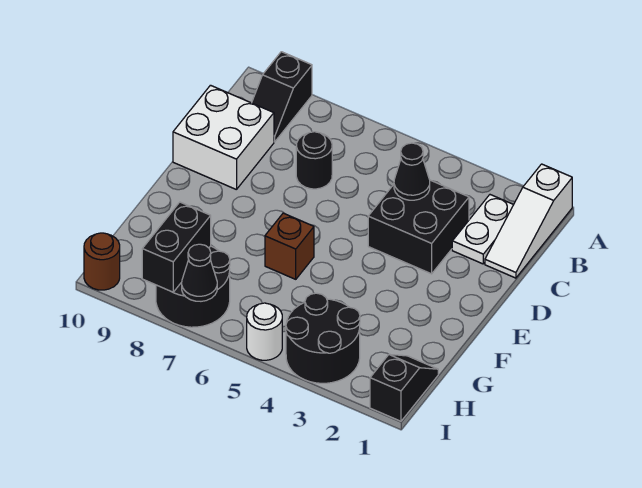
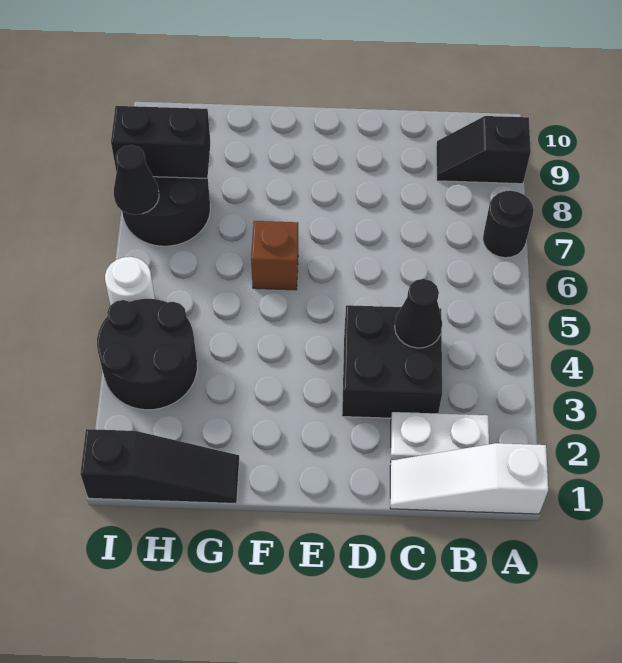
black 1x1 round brick [296,132,332,189] -> black 1x1 round brick moved to [483,191,534,258]
white 2x2 brick [173,85,274,190] -> none
black 1x2 slope [370,354,438,421] -> black 1x3 slope [80,429,239,503]
brown 1x1 round brick [84,233,120,290] -> none

